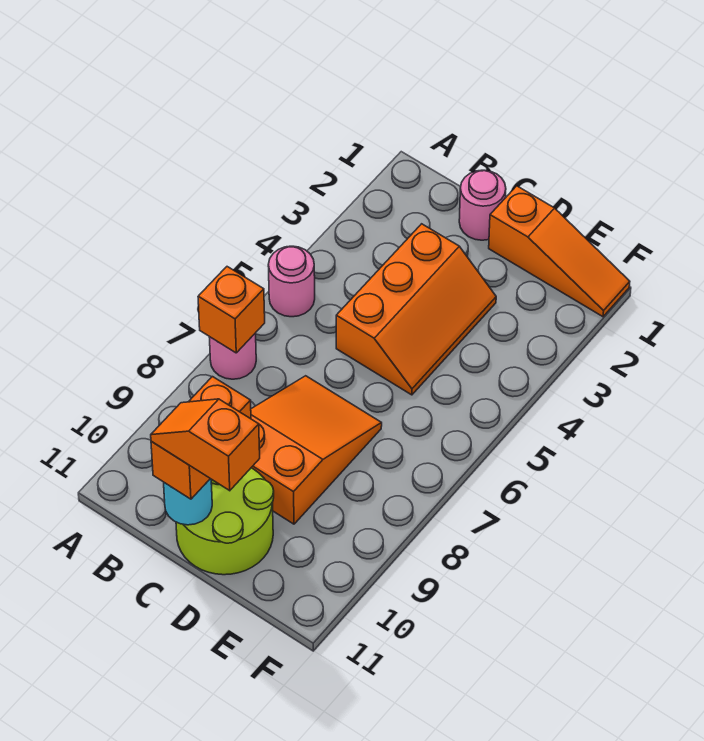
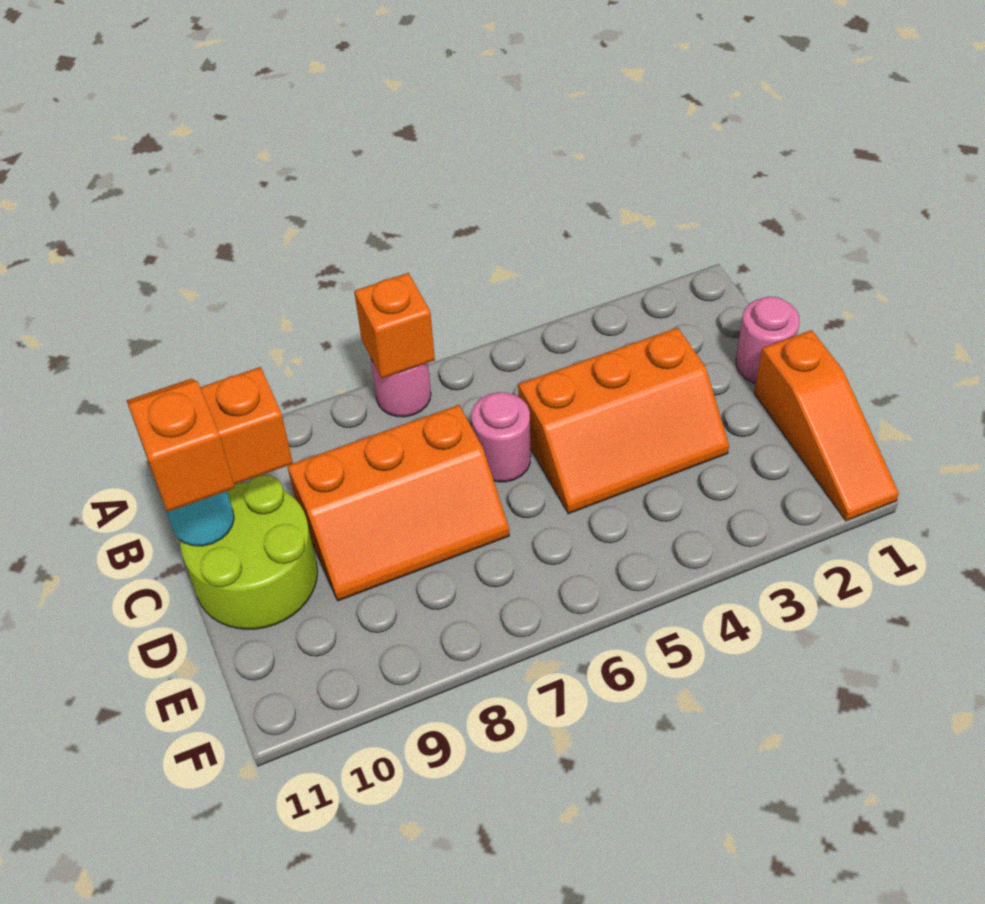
pink 1x1 round brick [268,246,315,317] -> pink 1x1 round brick moved to [471,392,531,482]
orange 2x3 slope [251,376,382,524] -> orange 2x3 slope turned to [287,405,509,601]

